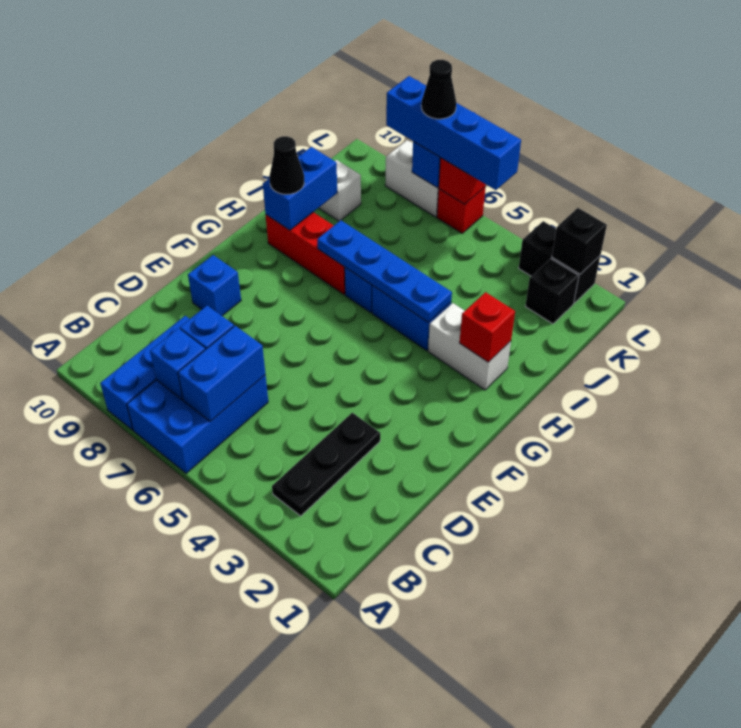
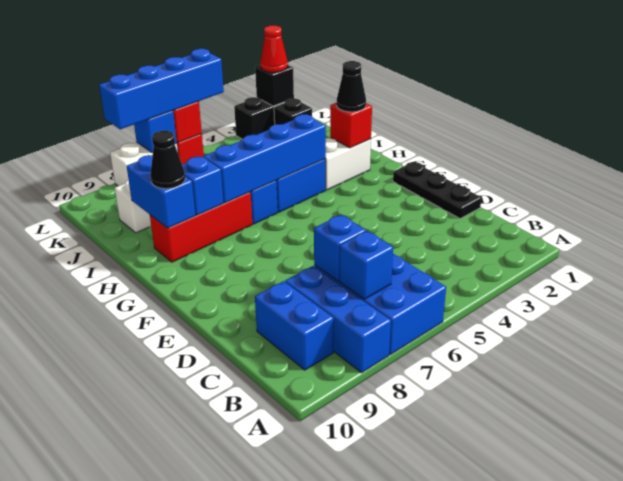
black 1x3 plate [272,413,380,516] -> black 1x3 plate moved to [393,162,482,218]
blue 1x2 brick [178,326,265,421] -> blue 1x2 brick moved to [255,281,334,370]
blue 1x1 brick [188,255,241,316] -> blue 1x1 brick moved to [182,157,224,215]
blue 1x4 plate [317,220,452,322] -> blue 1x4 brick [203,114,326,203]
none -> red 1x1 cone [260,25,288,72]
black 1x1 cone [421,60,456,119] -> black 1x1 cone moved to [337,61,366,112]

